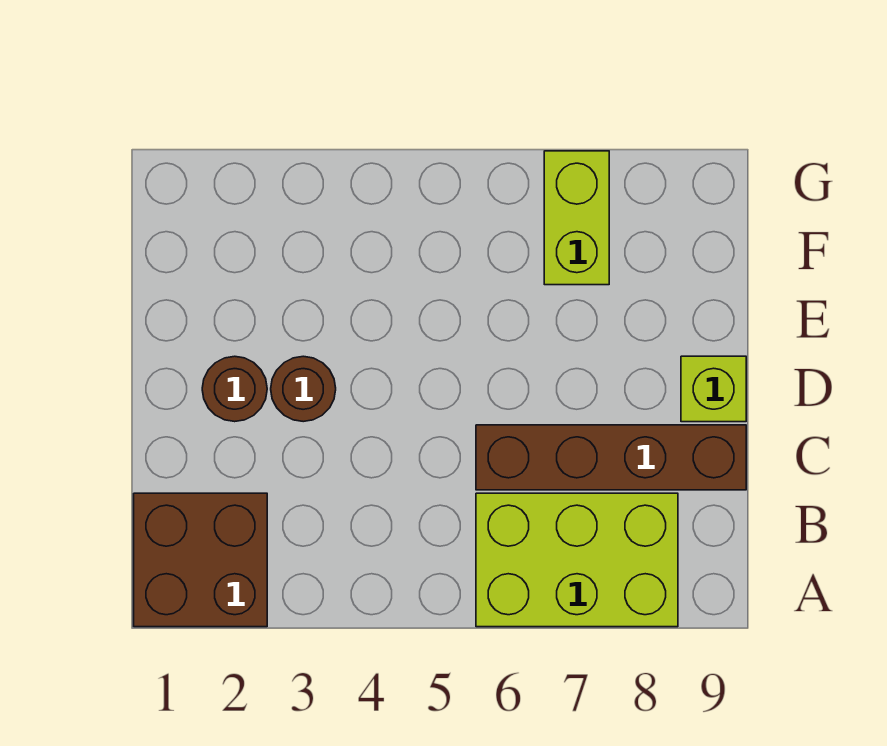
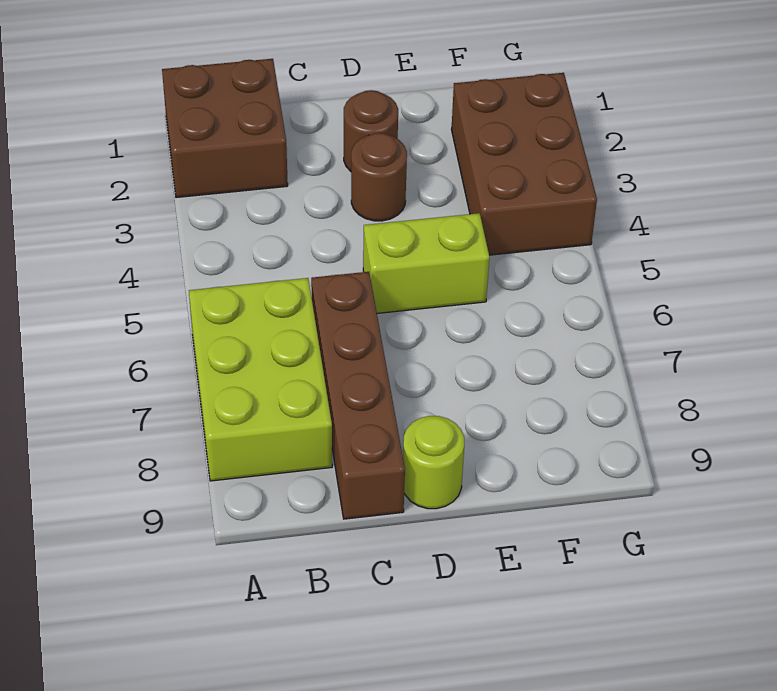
lime 1x1 brick [681,356,746,422] -> lime 1x1 round brick [403,416,464,509]
none -> brown 2x3 brick [451,73,597,255]
lime 1x2 brick [544,151,609,285] -> lime 1x2 brick moved to [363,213,489,313]

